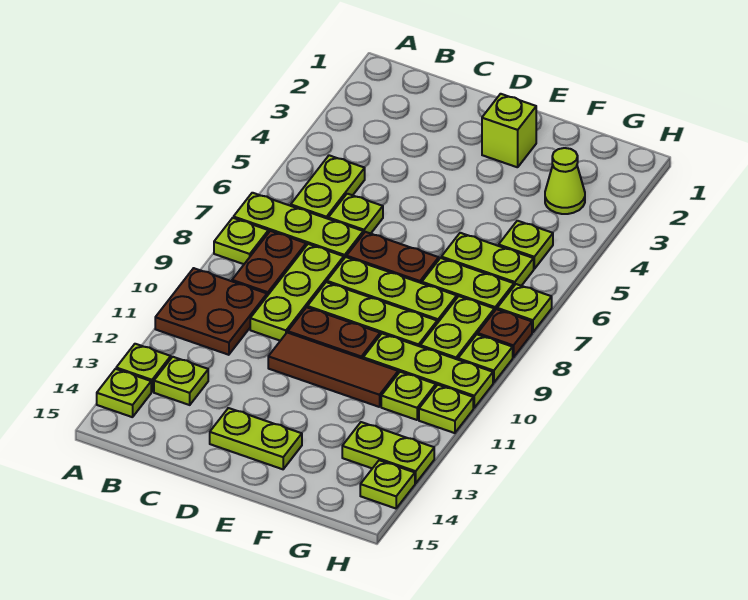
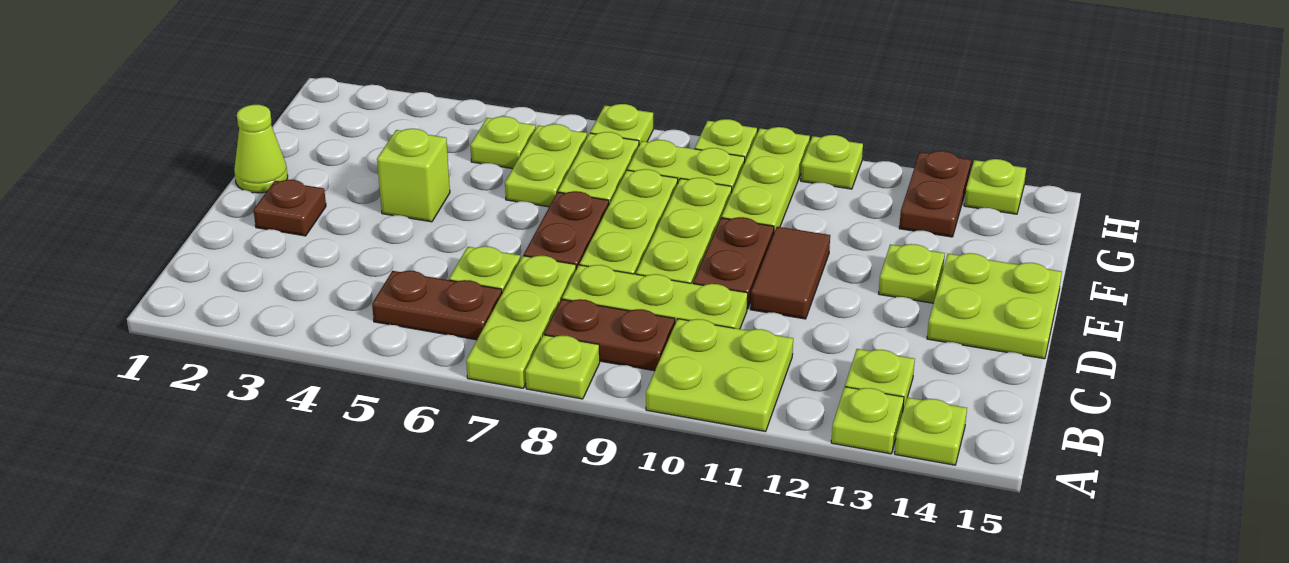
brown 2x2 plate [155,268,267,355] -> lime 2x2 plate [646,319,793,432]
lime 1x2 plate [291,155,365,219] -> brown 1x2 plate [372,271,502,340]
brown 1x3 tile [268,333,398,407] -> brown 1x2 tile [750,227,830,319]
lime 1x2 plate [210,408,302,469] -> lime 2x2 plate [927,253,1062,359]
lime 1x1 brick [482,94,536,167] -> lime 1x1 brick moved to [377,129,450,222]
lime 1x1 cone [545,148,585,214] -> lime 1x1 cone moved to [234,105,288,193]
lime 1x1 plate [381,372,436,420] -> lime 1x1 plate moved to [879,244,945,303]
lime 1x2 plate [342,422,434,483] -> brown 1x2 plate [899,151,971,237]
brown 1x1 plate [478,309,532,358] -> brown 1x1 plate moved to [254,180,326,236]

